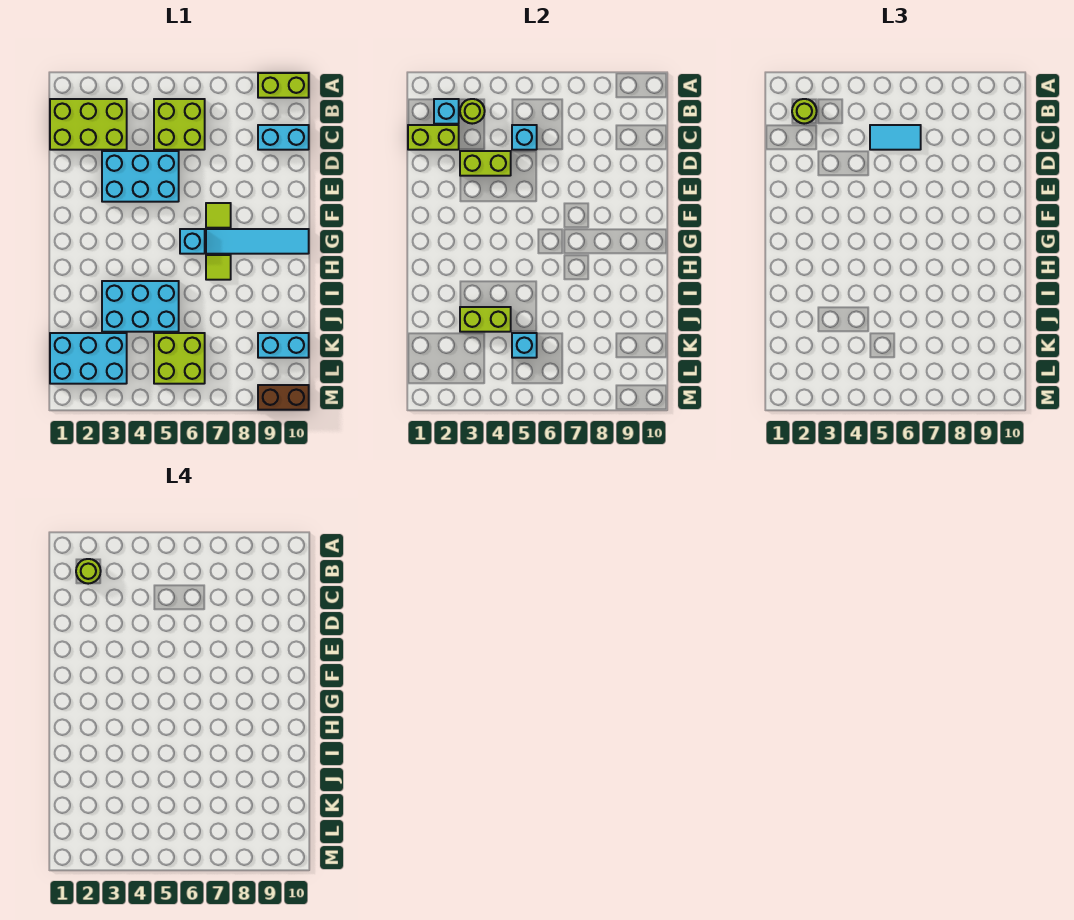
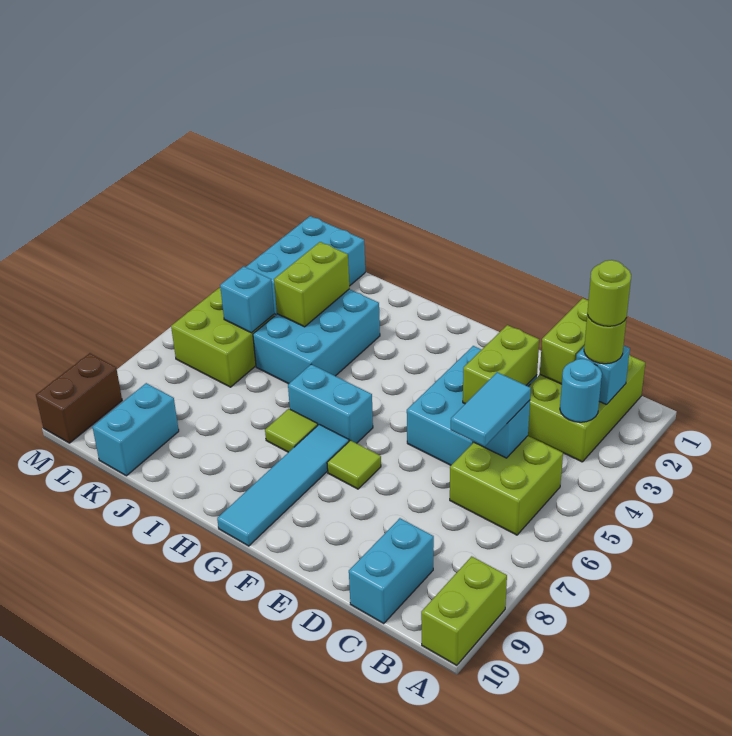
lime 1x1 round brick [460,99,485,124] -> cyan 1x1 round brick [560,359,602,422]
cyan 1x1 brick [180,229,205,254] -> cyan 1x2 brick [288,364,373,443]

